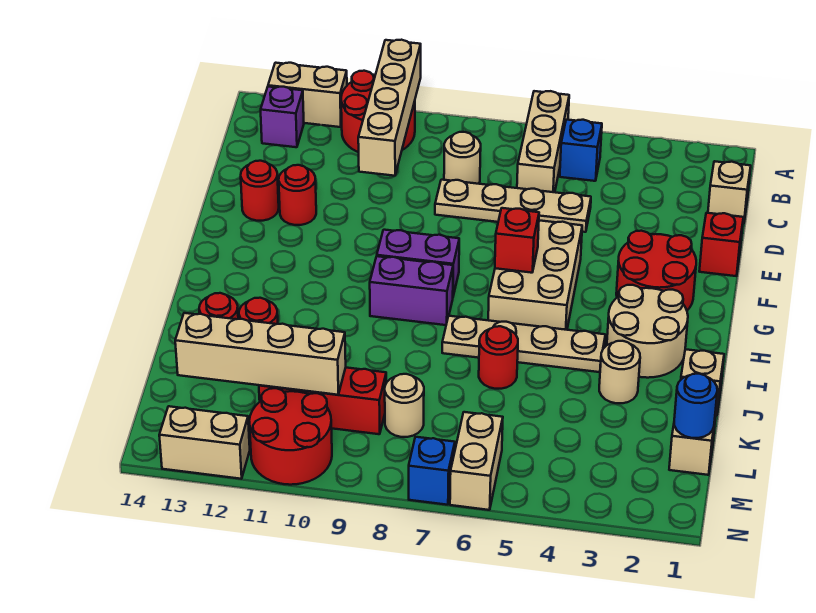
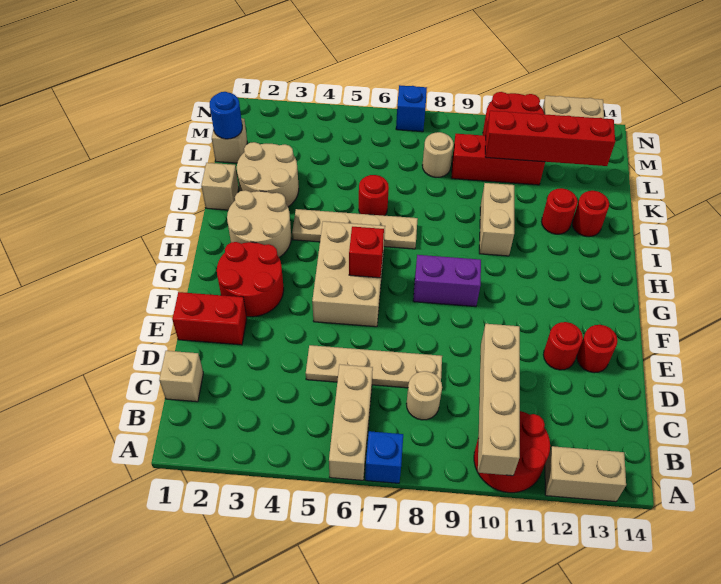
blue 1x1 brick [560,120,602,181] -> blue 1x1 brick moved to [365,431,403,483]
purple 1x1 brick [261,87,304,147] -> none
red 1x1 brick [699,213,743,276] -> red 1x2 brick [172,292,247,345]
purple 1x2 brick [370,256,453,325] -> none
tan 1x1 round brick [599,341,640,403] -> tan 2x2 round brick [237,142,299,207]
tan 1x4 brick [175,313,346,395] -> red 1x4 brick [485,111,615,166]
tan 1x2 brick [450,412,503,510] -> tan 1x2 brick moved to [479,183,514,256]

